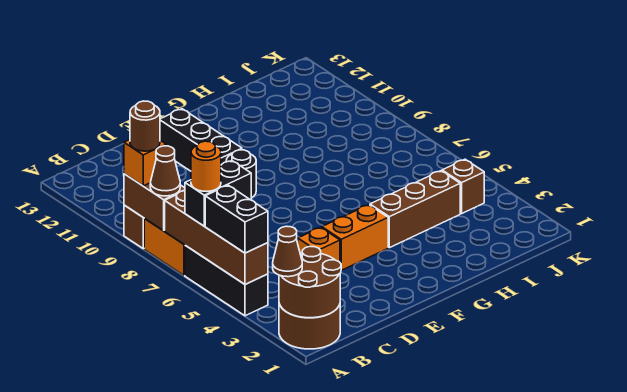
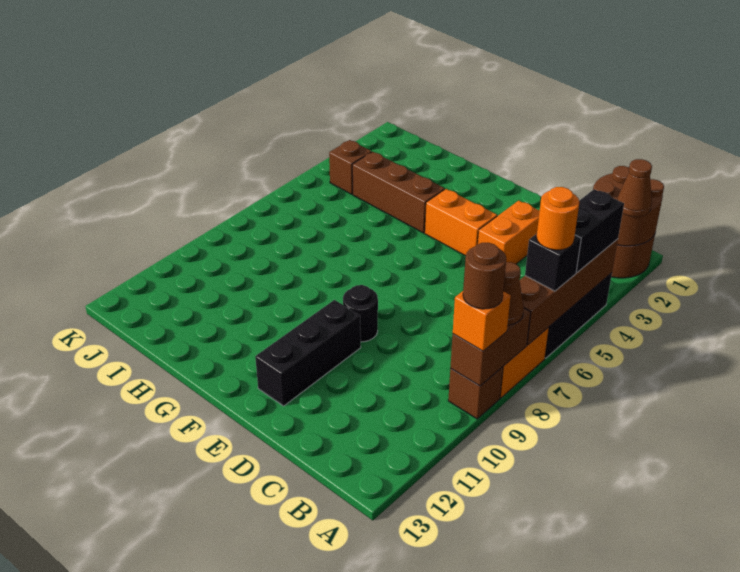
black 1x2 brick [185,161,251,226] -> black 1x1 brick [525,234,581,291]
orange 1x1 brick [298,227,340,262] -> orange 1x2 brick [478,201,540,264]

